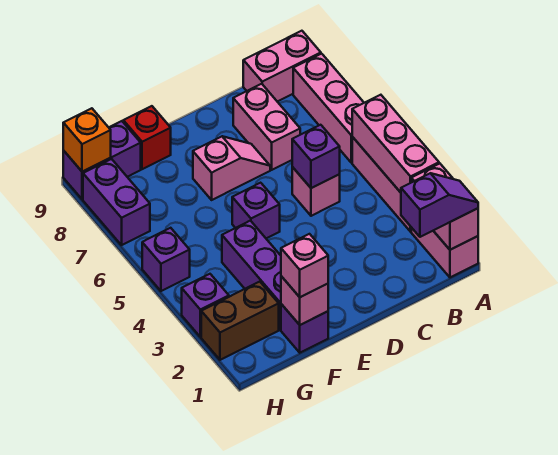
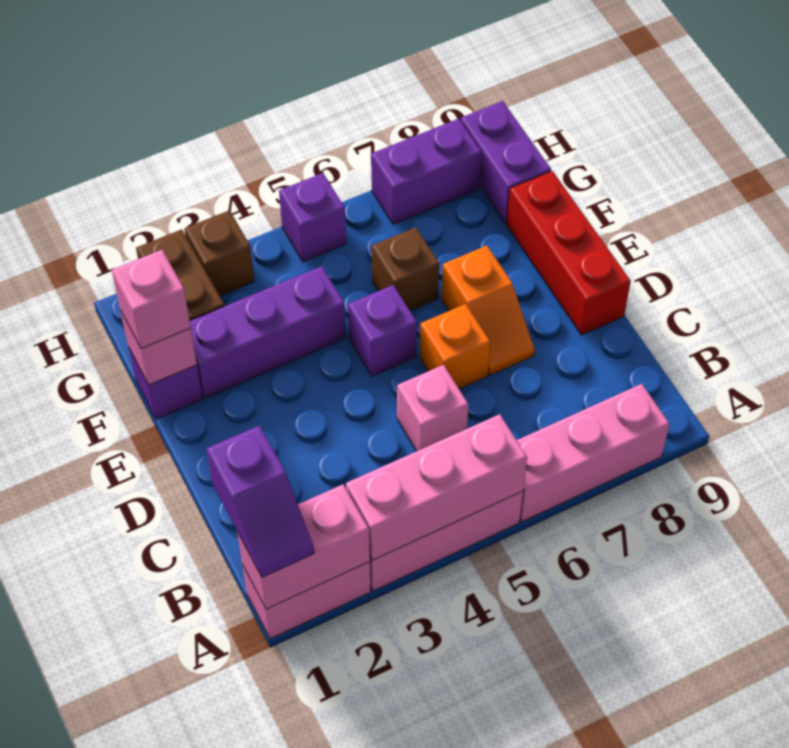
pink 1x2 brick [243,31,321,102] -> none
purple 1x1 brick [292,125,340,188] -> none
pink 1x2 brick [233,84,300,170] -> none
pink 1x2 slope [193,136,270,200] -> orange 1x2 slope [442,246,535,375]
none -> brown 1x1 brick [372,227,439,311]
red 1x1 brick [123,106,171,169] -> red 1x3 brick [507,171,631,335]
purple 1x1 brick [182,274,229,337] -> brown 1x1 brick [184,210,254,296]
orange 1x1 brick [63,108,111,172] -> orange 1x1 brick moved to [420,304,490,389]

